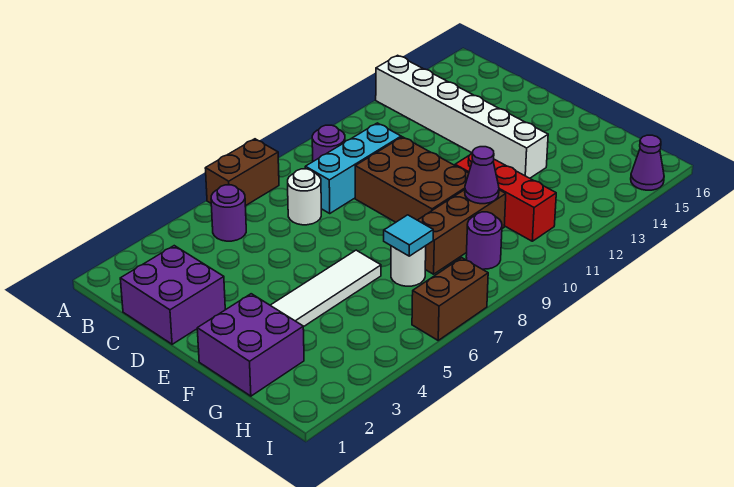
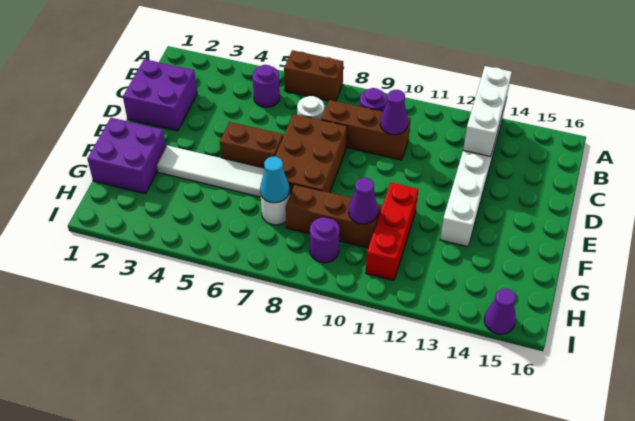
none -> white 1x3 brick [463,66,512,157]
cyan 1x3 brick [305,123,401,213] -> brown 1x3 brick [321,100,411,160]
none -> purple 1x1 cone [380,90,408,135]
brown 2x3 brick [355,137,469,222] -> brown 2x3 brick moved to [275,114,347,194]
cyan 1x1 tile [384,215,433,256] -> cyan 1x1 cone [260,157,289,203]
brown 1x2 brick [412,258,488,340] -> brown 1x2 brick moved to [220,122,283,168]

